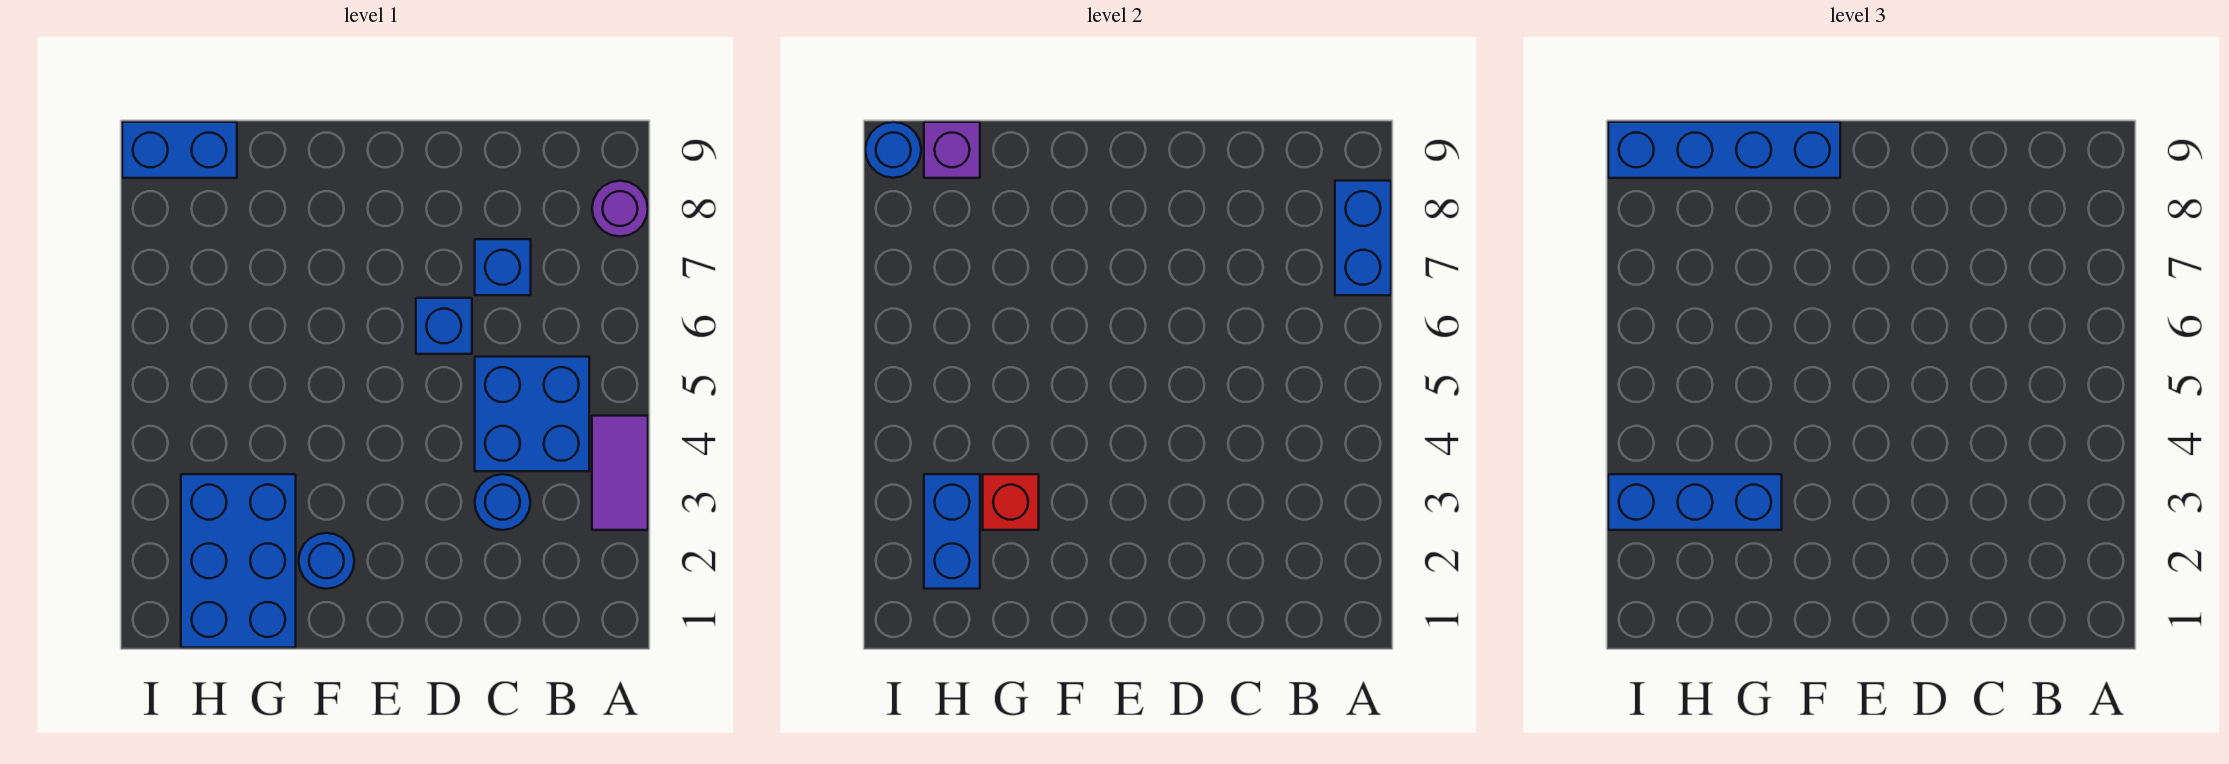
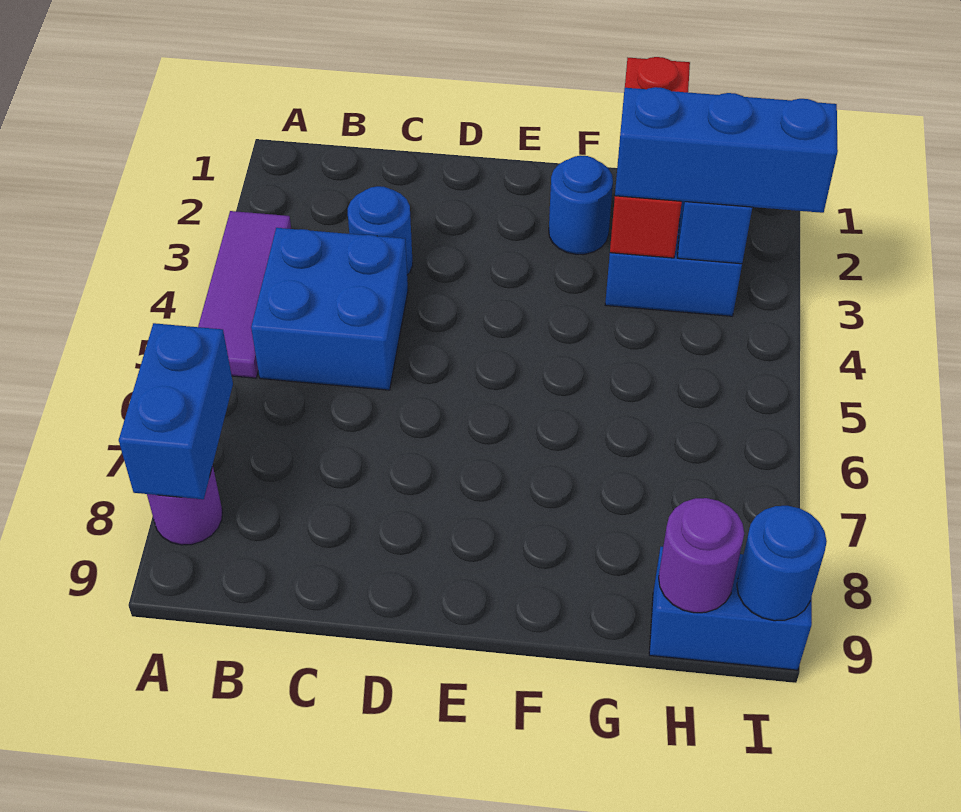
purple 1x2 tile [592,416,648,530] -> purple 1x3 tile [198,211,291,378]
blue 1x1 brick [475,239,531,295] -> none
blue 1x1 brick [416,298,472,354] -> none
blue 1x4 brick [1608,122,1840,178] -> none
red 1x1 brick [983,474,1039,530] -> red 1x3 brick [610,57,690,258]
purple 1x1 brick [924,122,980,178] -> purple 1x1 round brick [659,498,744,613]

